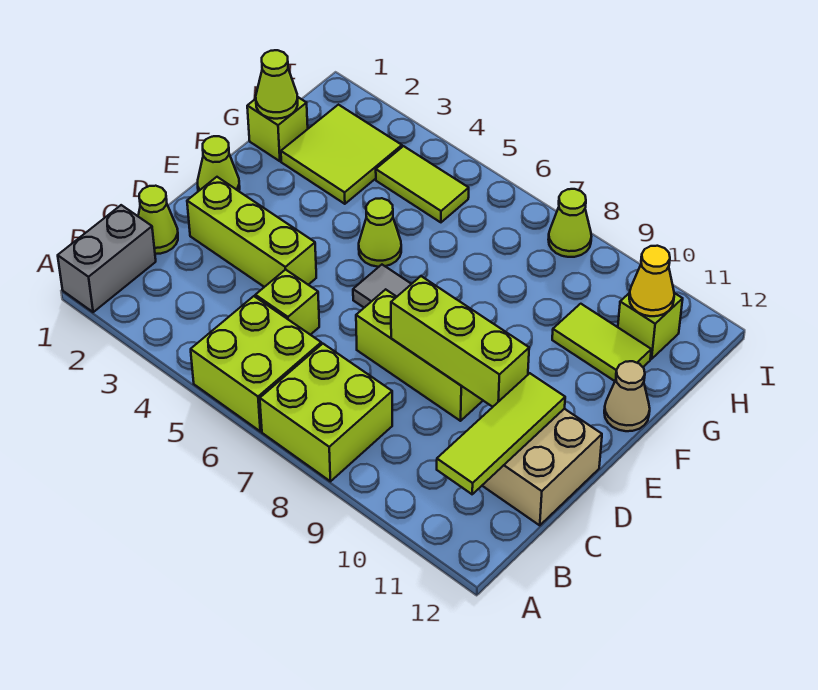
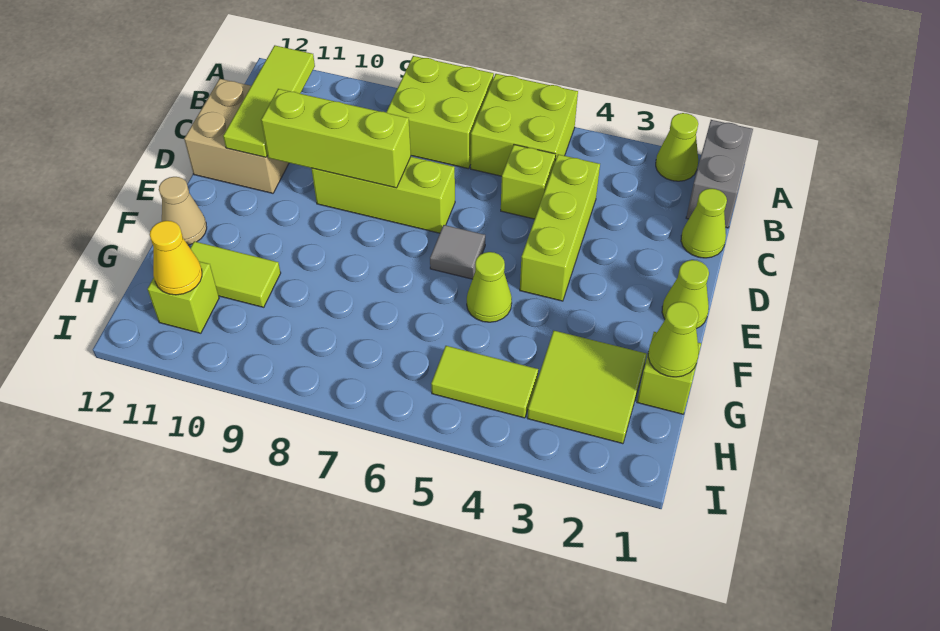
lime 1x3 brick [187,177,316,287] -> lime 1x3 brick turned to [520,154,600,301]
lime 1x1 cone [548,189,591,257] -> lime 1x1 cone moved to [656,113,698,181]

